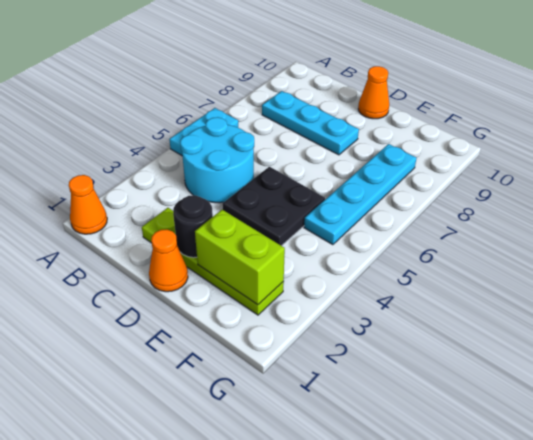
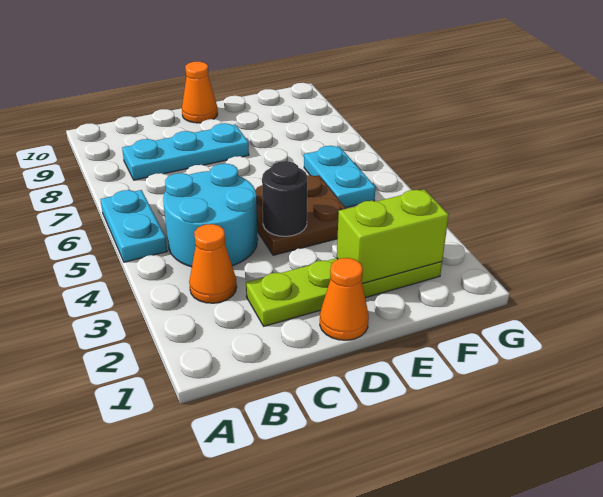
orange 1x1 cone [69,175,107,234] -> orange 1x1 cone moved to [189,224,237,303]
black 1x1 round brick [173,195,213,258] -> black 1x1 round brick moved to [262,161,307,236]
black 2x2 plate [222,167,325,246] -> brown 2x2 plate [255,175,346,255]
cyan 1x4 plate [304,144,416,245] -> cyan 1x2 plate [304,146,376,208]

